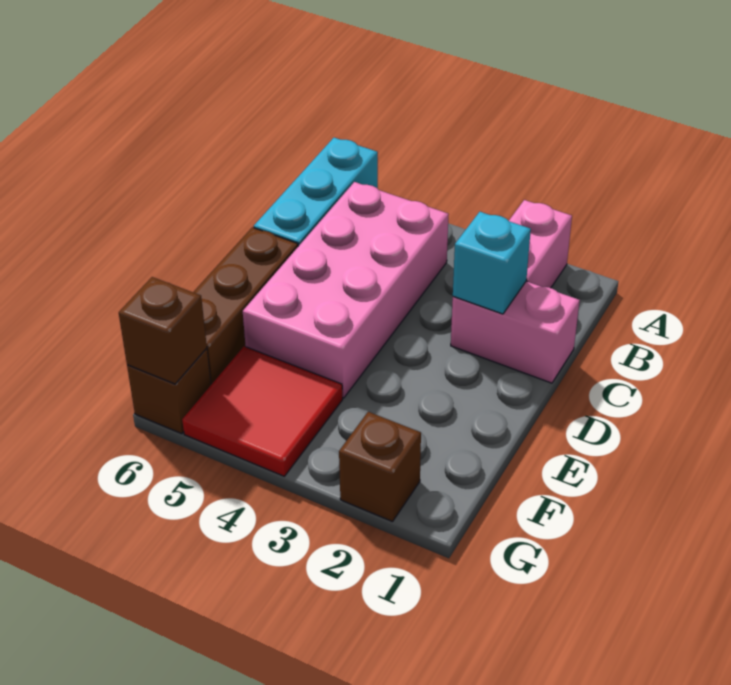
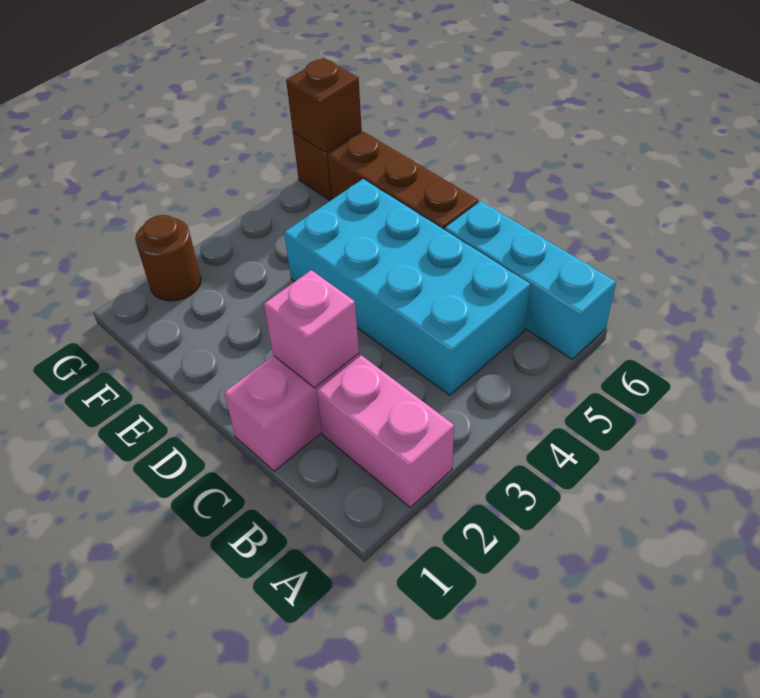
pink 2x4 brick [243,182,449,398] -> cyan 2x4 brick [284,179,530,395]
cyan 1x1 brick [453,212,531,314] -> pink 1x1 brick [264,270,359,388]
red 2x2 tile [182,346,343,476] -> none
brown 1x1 brick [339,412,421,522] -> brown 1x1 round brick [135,215,201,301]

